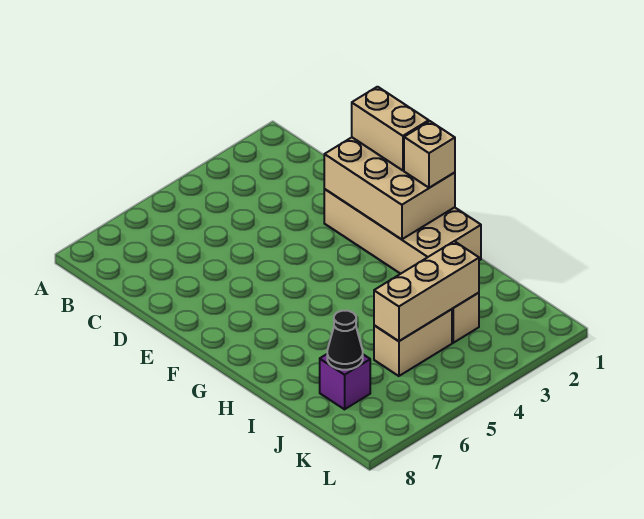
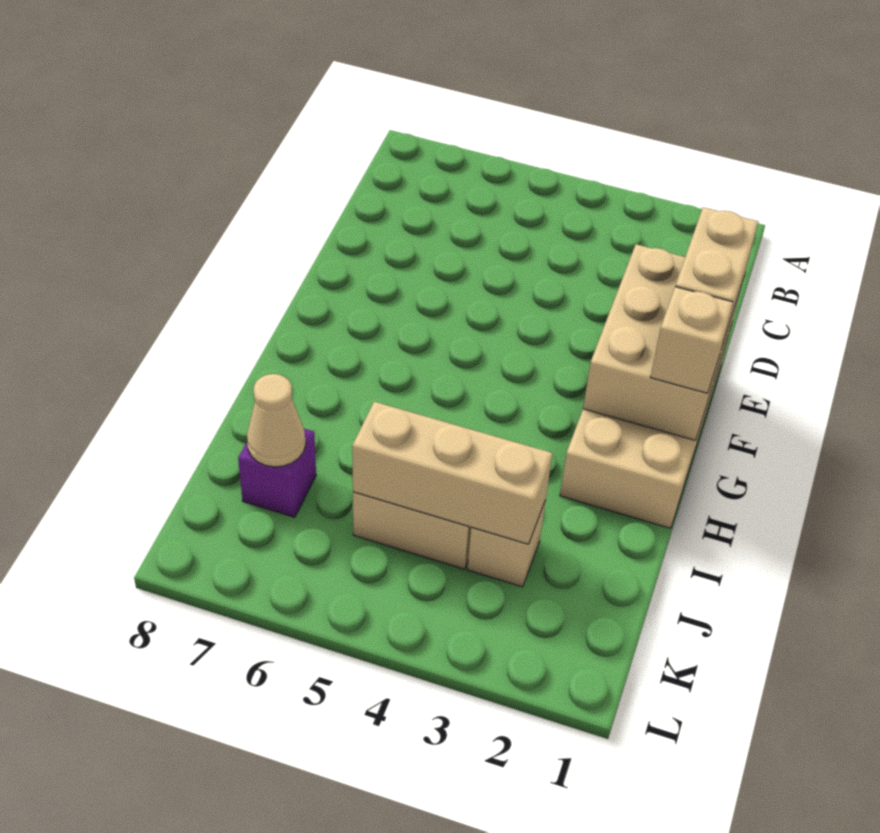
black 1x1 cone [327,311,363,370] -> tan 1x1 cone [247,374,306,467]

